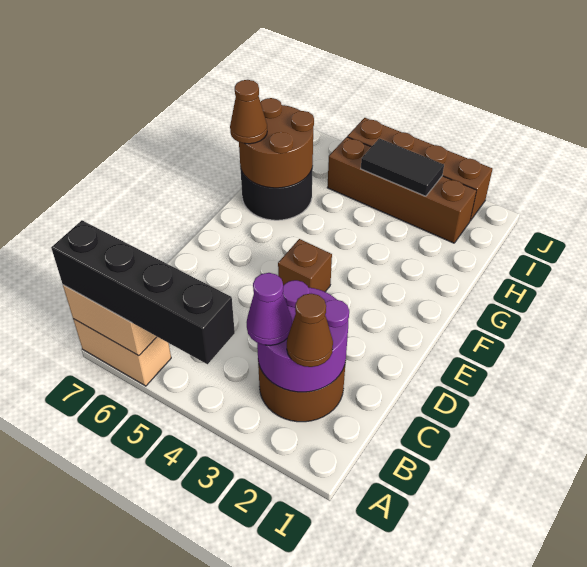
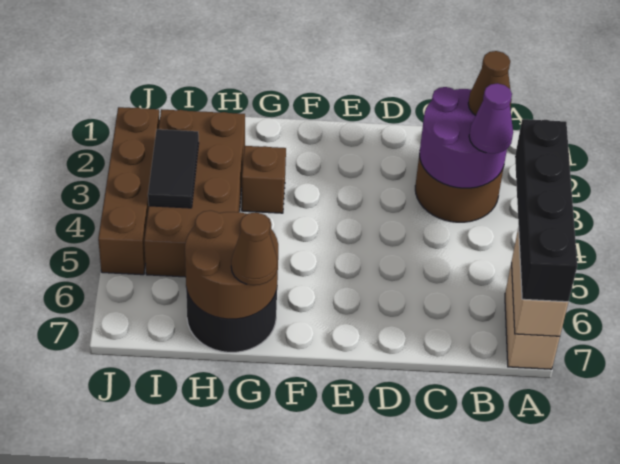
brown 1x1 brick [278,239,332,292] -> brown 1x1 brick moved to [242,146,286,213]
brown 1x4 brick [327,137,477,243] -> brown 2x4 brick [144,109,245,277]

